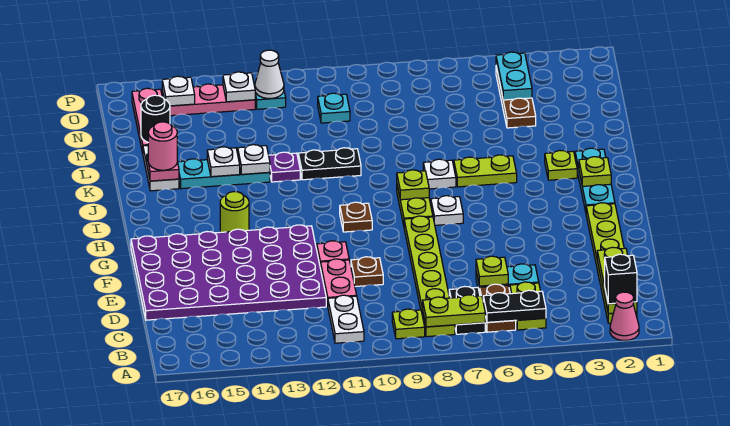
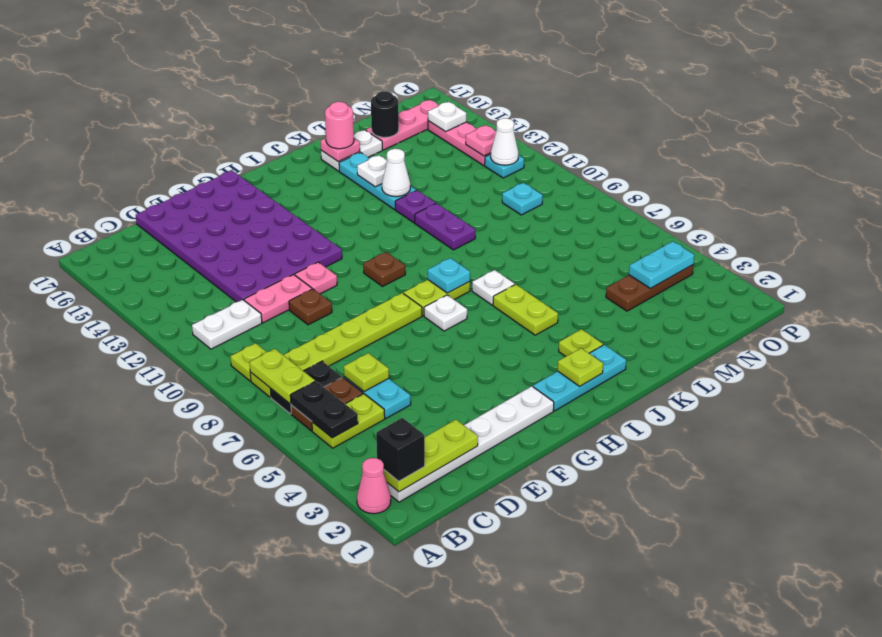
lime 1x6 plate [586,203,637,323] -> white 1x6 plate [387,386,554,502]
lime 1x1 round brick [220,192,249,232] -> none
lime 1x1 plate [397,170,429,200] -> cyan 1x1 plate [428,258,470,293]
black 1x2 plate [298,148,361,180] -> purple 1x2 plate [415,203,475,250]
white 1x1 plate [238,145,270,174] -> white 1x1 cone [382,149,410,197]
white 1x1 plate [223,72,255,102] -> pink 1x1 plate [466,125,496,156]

